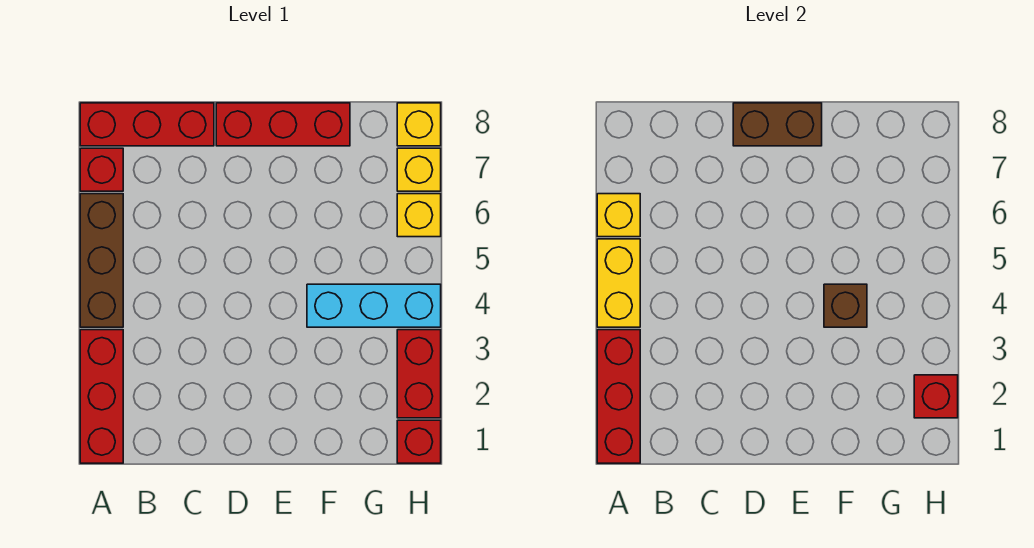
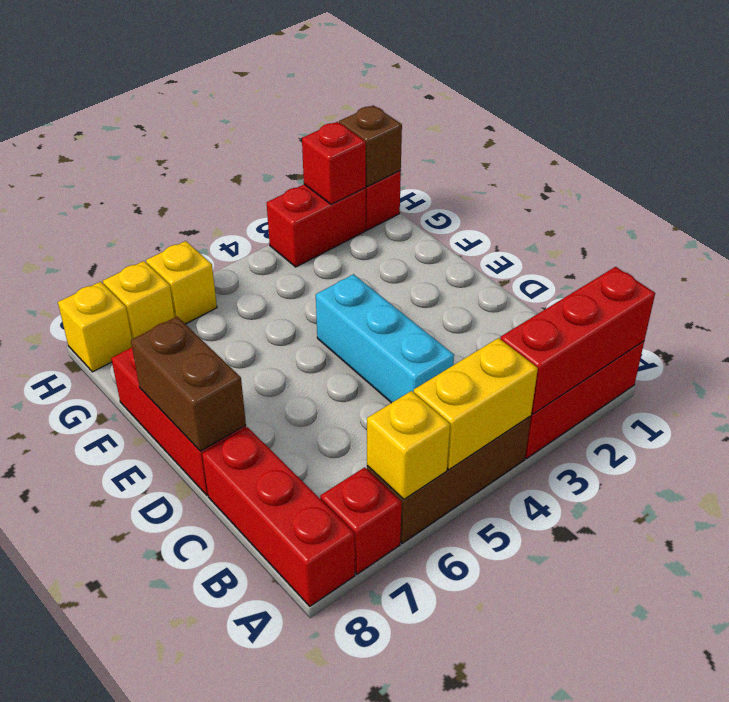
cyan 1x3 brick [307,284,441,327] -> cyan 1x3 brick moved to [316,274,454,403]
brown 1x1 brick [824,284,867,327] -> brown 1x1 brick moved to [339,105,402,186]

